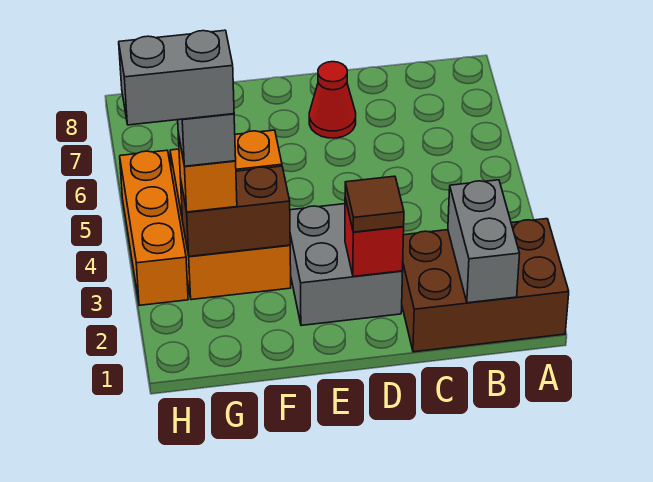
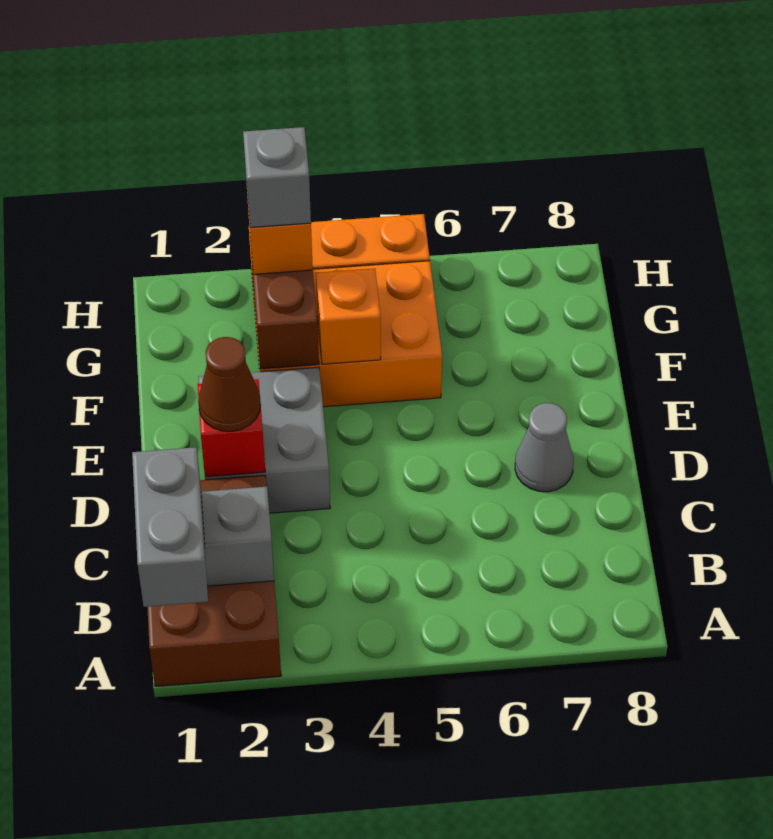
brown 1x1 tile [345,176,404,232] -> brown 1x1 cone [198,337,261,431]
red 1x1 cone [309,62,356,138] -> grey 1x1 cone [515,403,574,492]
grey 1x2 brick [119,30,234,125] -> grey 1x2 brick moved to [132,447,208,607]

